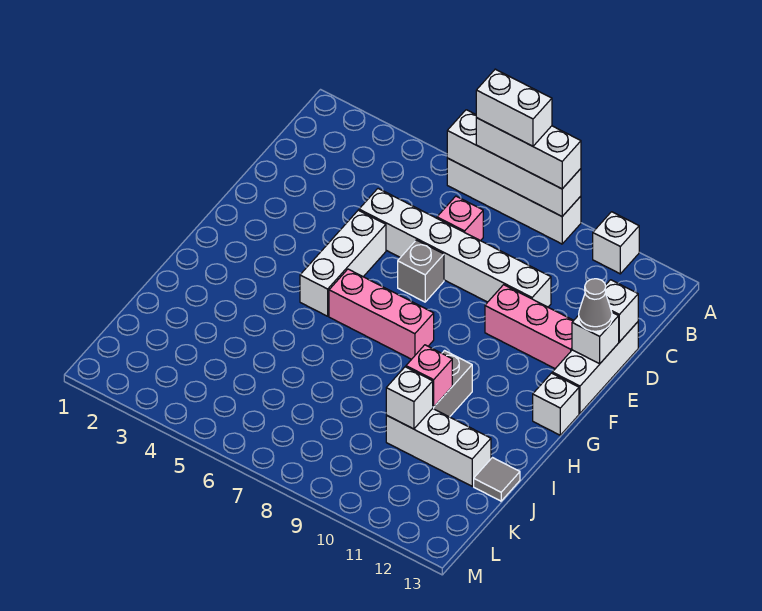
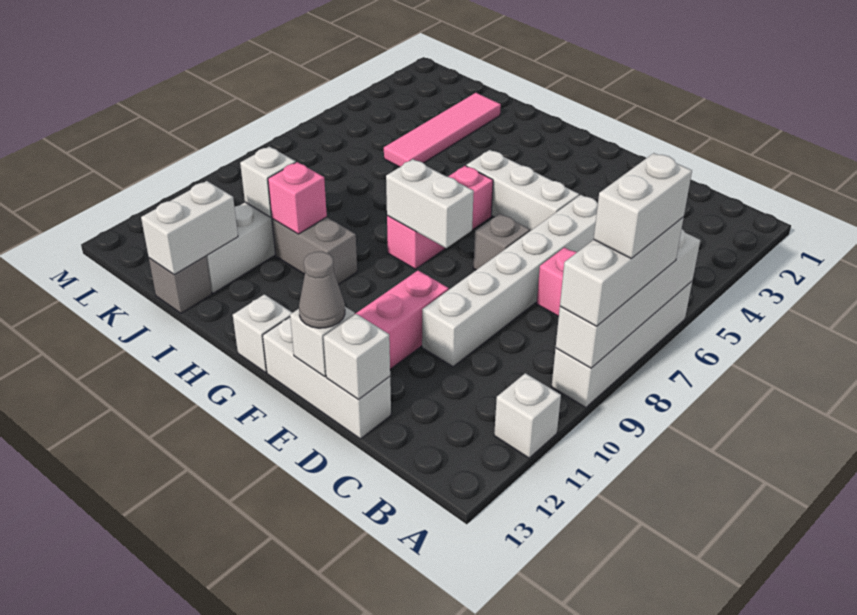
none -> white 1x2 brick [386,159,474,248]
none -> pink 1x4 tile [384,93,501,167]
none -> white 1x2 brick [141,181,238,275]
grey 1x1 tile [474,458,520,501] -> grey 1x1 brick [149,256,212,313]

